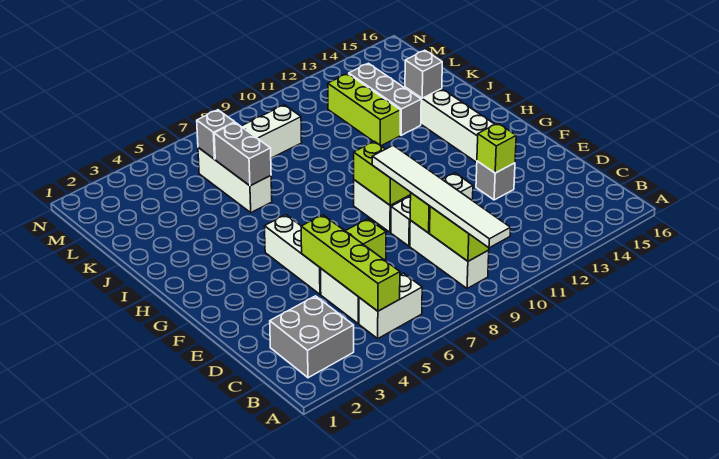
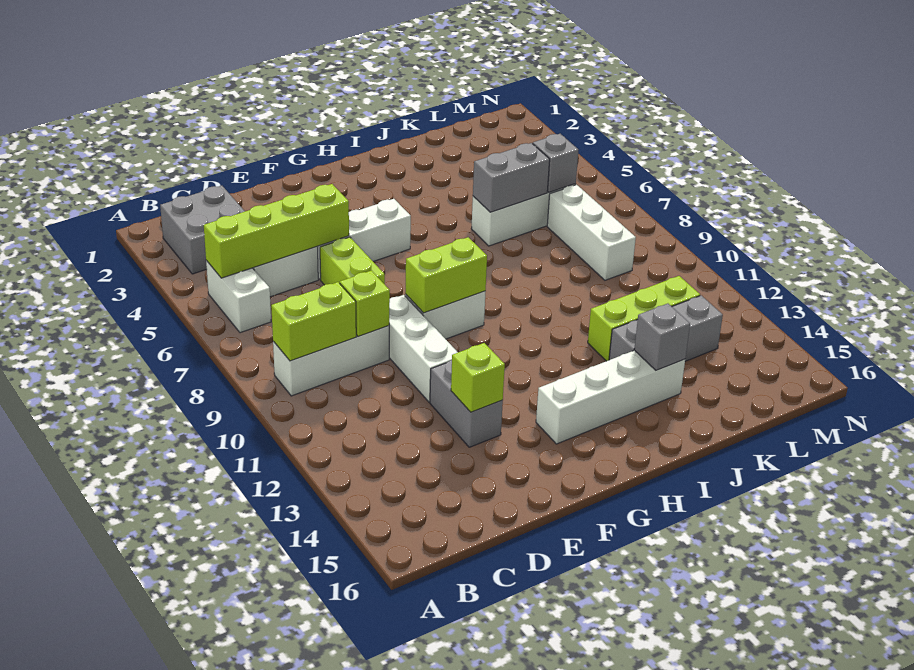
white 1x6 tile [372,145,511,248] -> none
grey 1x1 brick [476,161,515,200] -> grey 1x2 brick [430,360,503,447]

